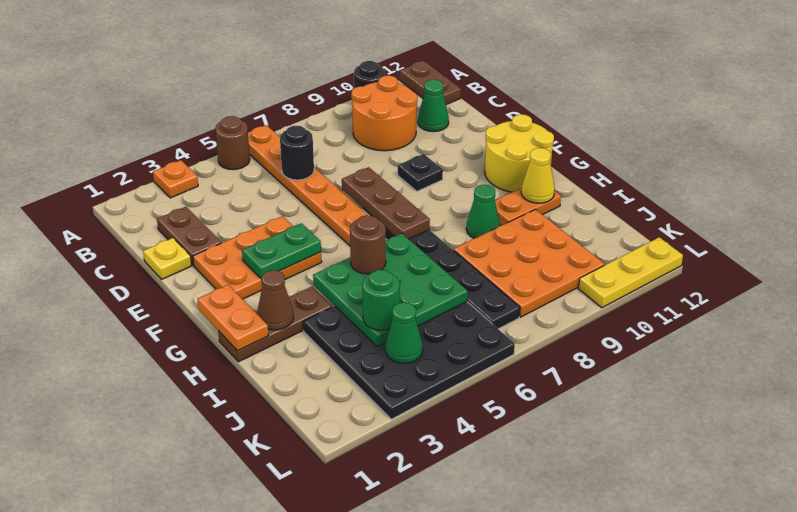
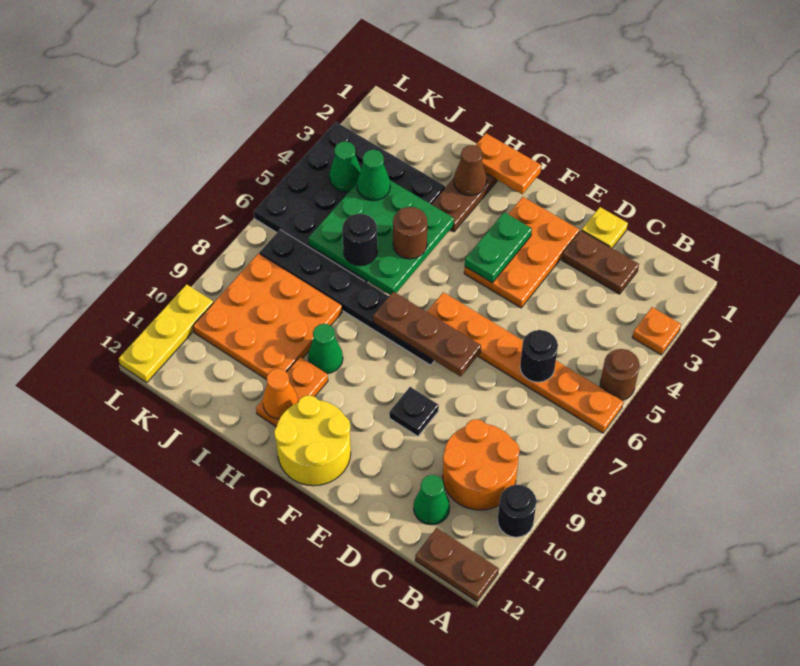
yellow 1x1 cone [521,148,555,203] -> orange 1x1 cone [263,369,298,419]
none -> black 1x1 round brick [342,214,377,266]
green 1x1 round brick [362,270,400,330] -> green 1x1 cone [357,150,390,201]

